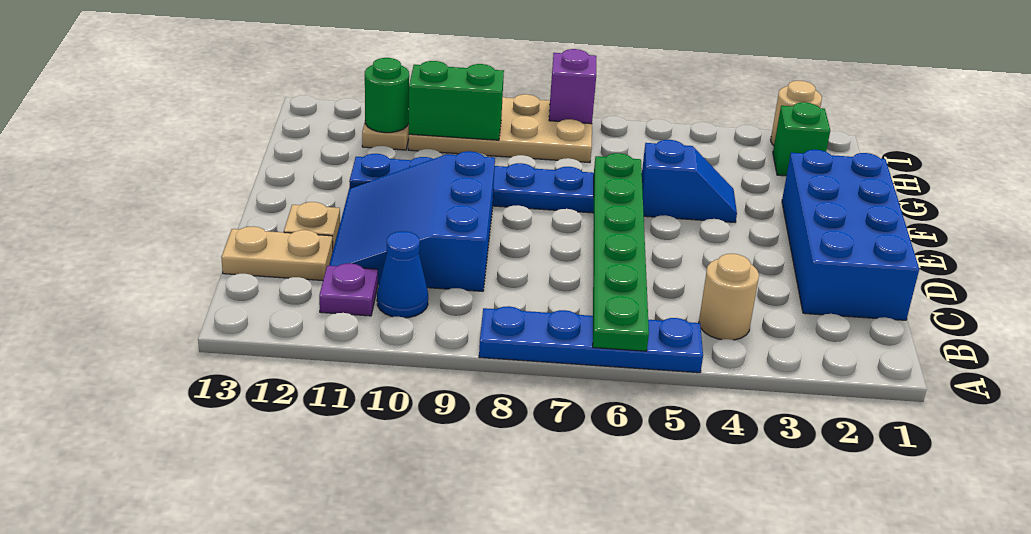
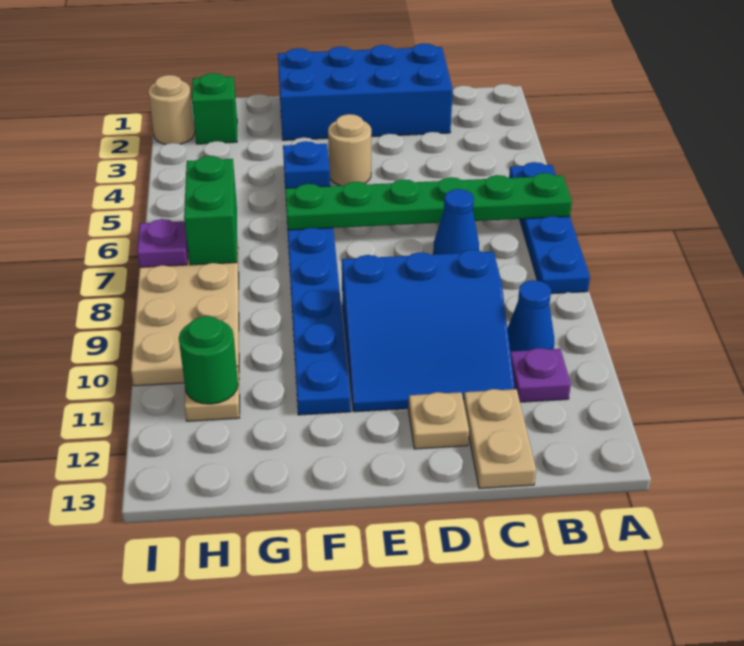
tan 1x1 round brick [699,254,759,340] -> tan 1x1 round brick moved to [328,114,371,186]
none -> blue 1x1 cone [433,189,479,254]
green 1x2 brick [409,61,504,140] -> green 1x2 brick moved to [184,156,237,265]
purple 1x1 brick [549,49,596,124] -> purple 1x1 plate [137,219,188,267]

